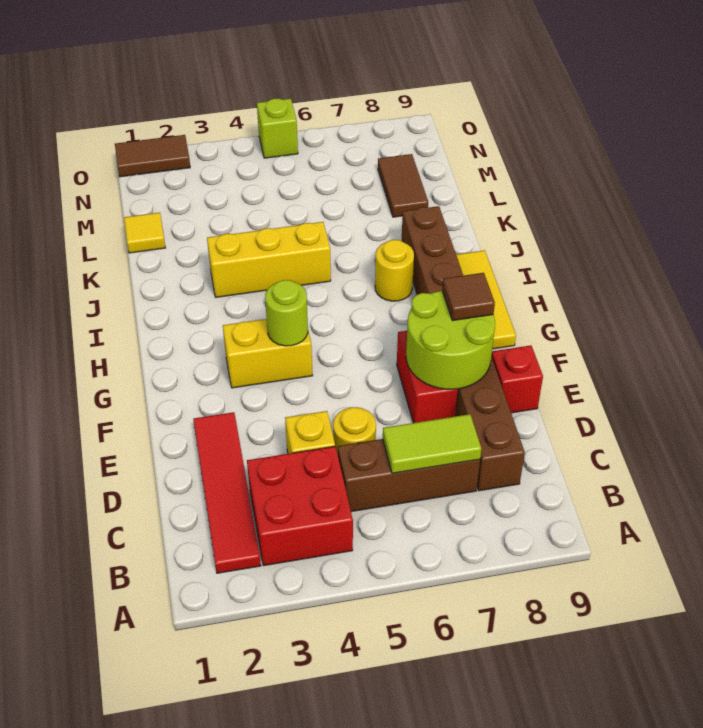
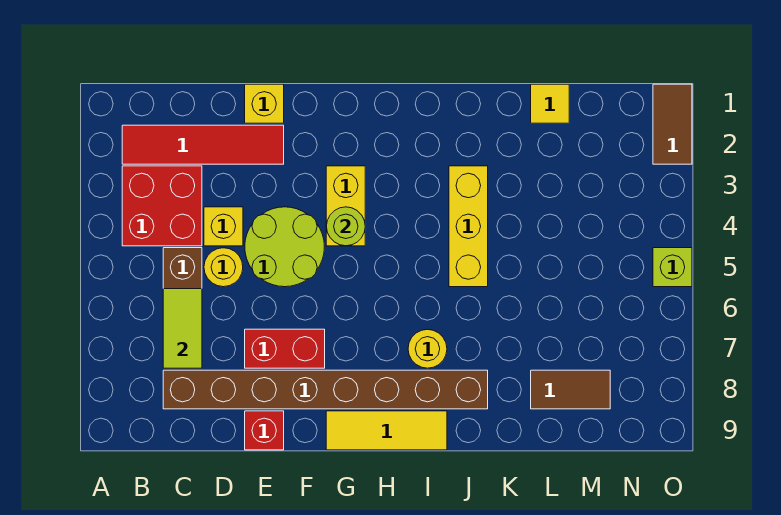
none -> yellow 1x1 brick [245,84,284,123]
lime 2x2 round brick [406,291,495,389] -> lime 2x2 round brick moved to [245,207,324,287]
brown 1x1 tile [442,273,495,321] -> none

